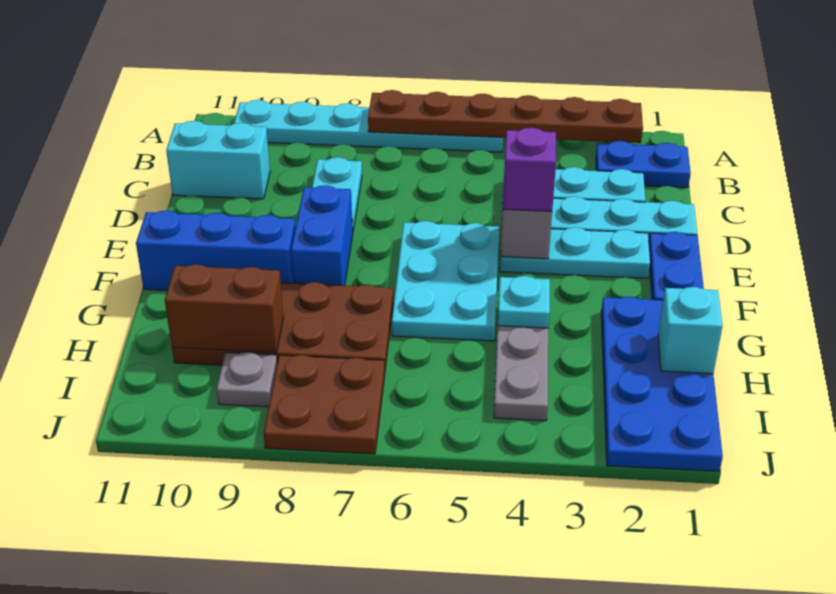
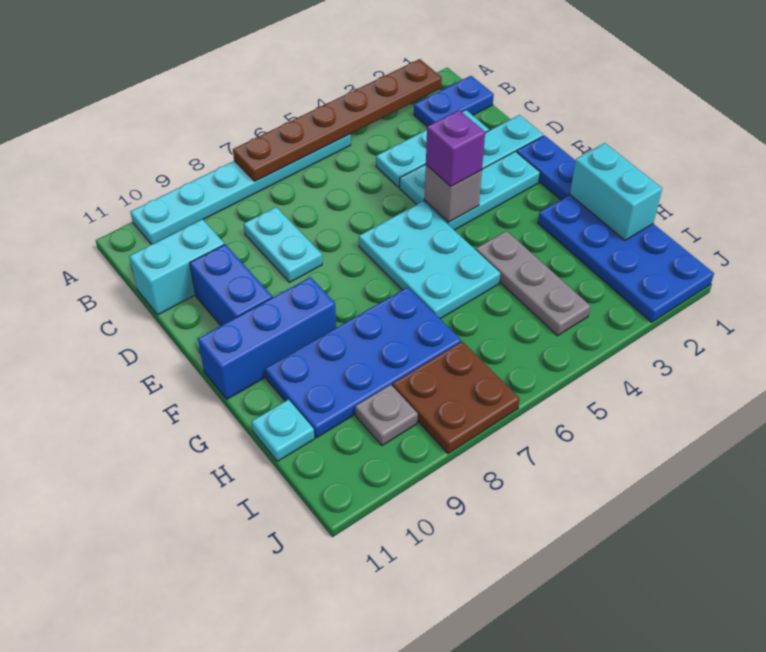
blue 1x2 brick [291,185,353,285] -> blue 1x2 brick moved to [190,244,272,326]
cyan 1x1 plate [498,276,550,328] -> cyan 1x1 plate moved to [251,400,315,461]
brown 2x4 plate [172,282,393,369] -> blue 2x4 plate [265,287,461,438]
cyan 1x1 brick [658,287,723,374] -> cyan 1x2 brick [570,143,662,240]
brown 1x2 brick [165,264,284,353] -> none

